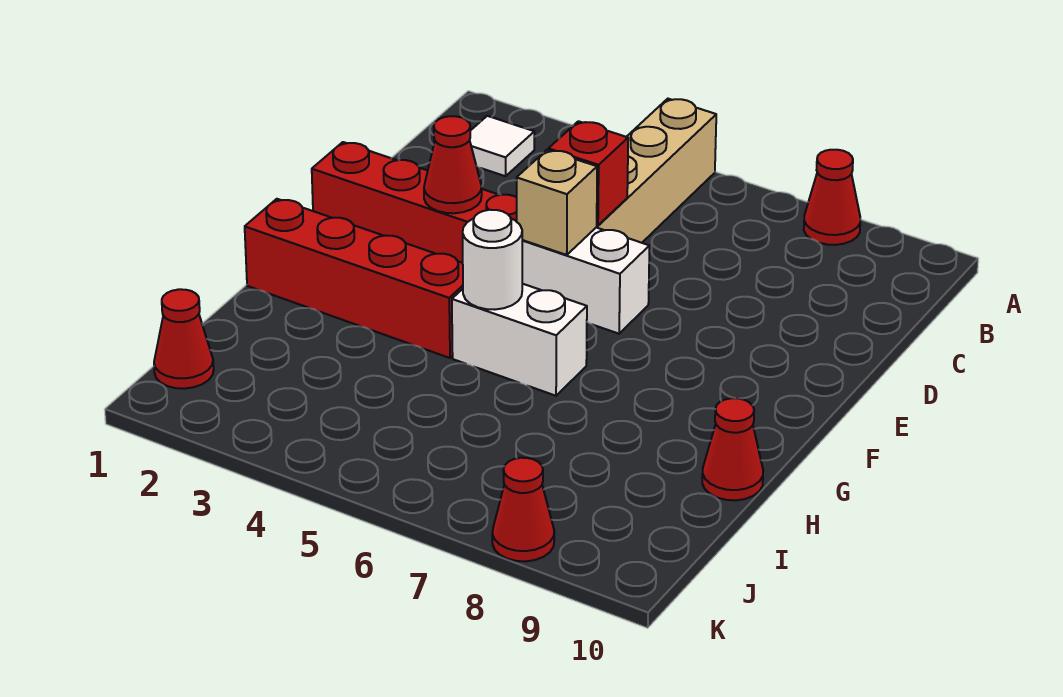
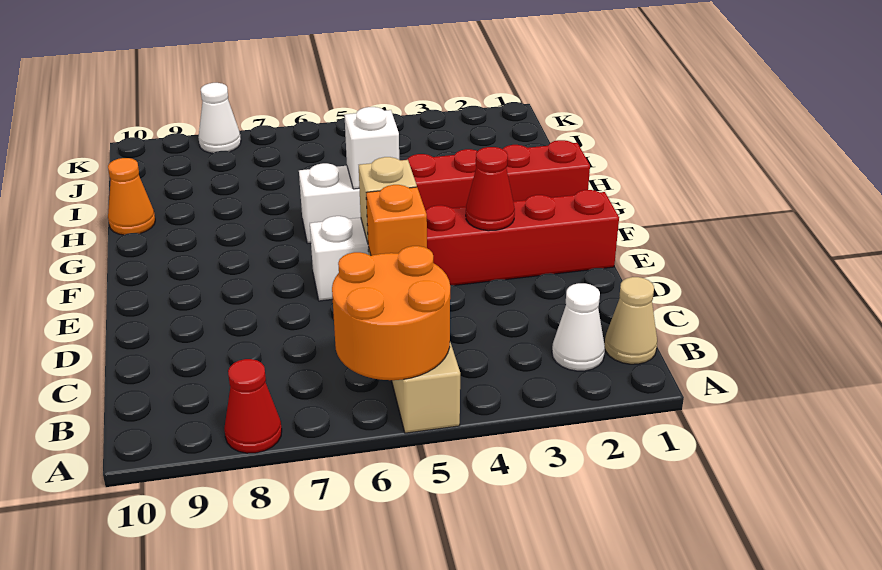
none -> orange 2x2 round brick [332,246,450,380]
none -> tan 1x1 cone [605,277,657,364]
white 1x1 tile [470,116,534,176] -> white 1x1 cone [552,283,605,371]
red 1x1 brick [548,121,628,225] -> orange 1x1 brick [366,185,427,256]
white 1x1 round brick [463,210,522,310] -> white 1x1 brick [344,107,399,189]
red 1x1 cone [702,398,763,500] -> orange 1x1 cone [108,158,155,235]
red 1x1 cone [154,289,214,389] -> none
red 1x1 cone [492,458,554,561] -> white 1x1 cone [198,83,241,153]

